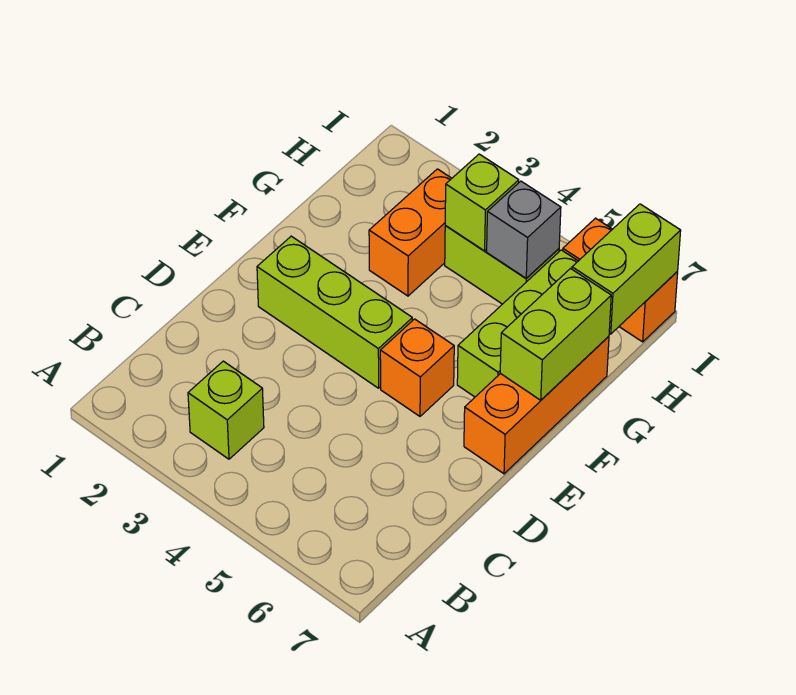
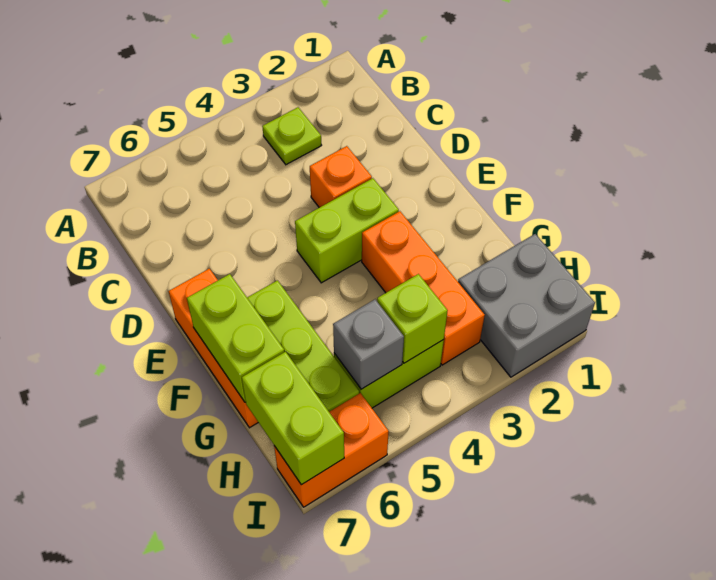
lime 1x1 brick [188,361,264,459] -> lime 1x1 plate [262,107,322,165]
lime 1x3 brick [257,236,412,388] -> lime 1x2 brick [295,178,399,283]
orange 1x1 brick [380,319,454,416] -> orange 1x1 brick moved to [310,146,372,208]
orange 1x2 brick [369,169,452,296] -> orange 1x3 brick [362,211,485,365]
none -> grey 2x2 brick [458,234,595,377]

